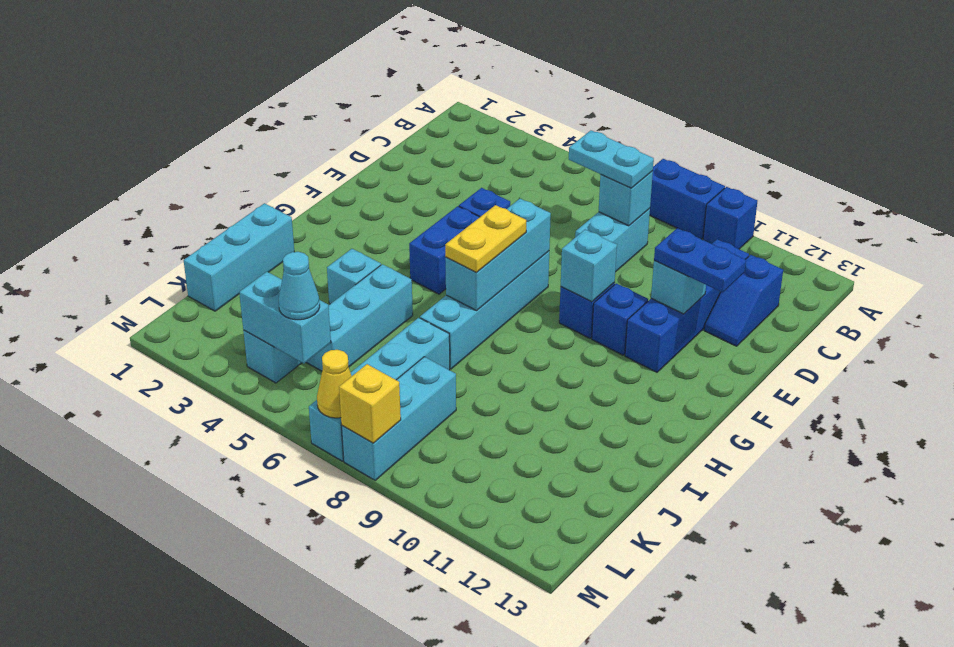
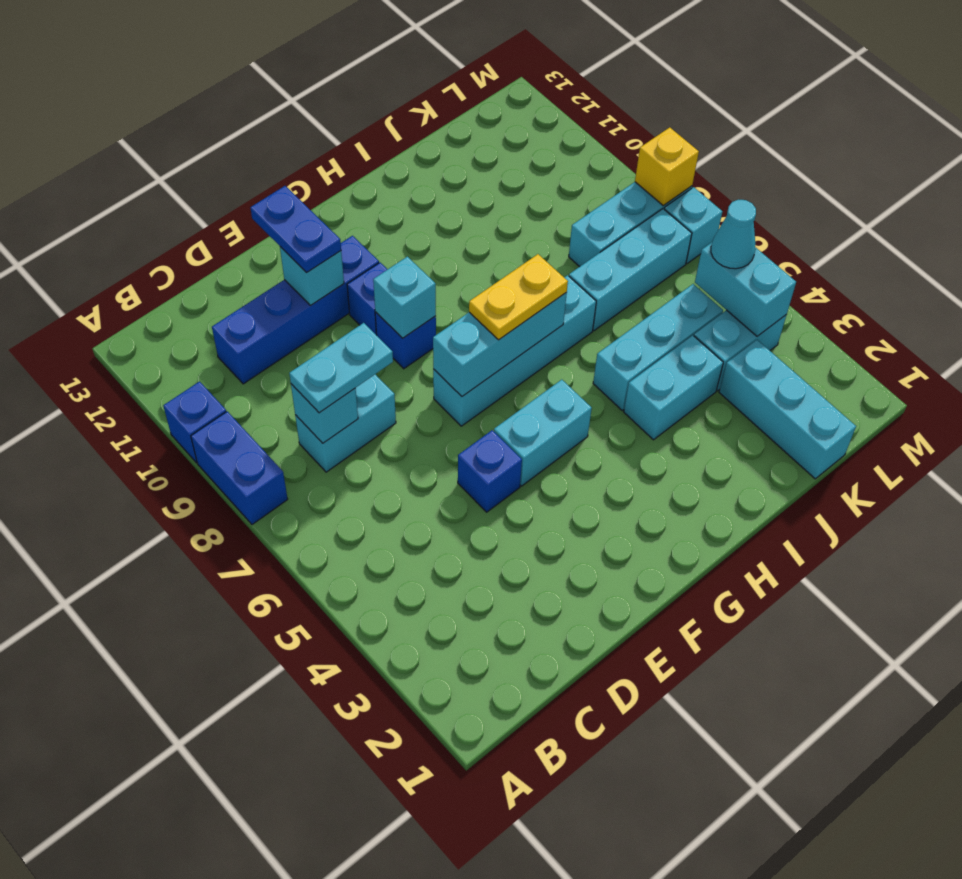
cyan 1x2 plate [569,130,654,188] -> cyan 1x2 plate turned to [289,323,393,413]
blue 1x2 slope [704,255,783,346] -> none
blue 1x2 brick [409,206,479,294] -> cyan 1x2 brick [494,380,592,486]
cyan 1x3 brick [184,203,294,311] -> cyan 1x3 brick turned to [719,340,856,479]
cyan 1x1 brick [327,249,381,304] -> cyan 1x2 brick [624,335,723,440]
yellow 1x1 cone [317,350,352,418] -> none

